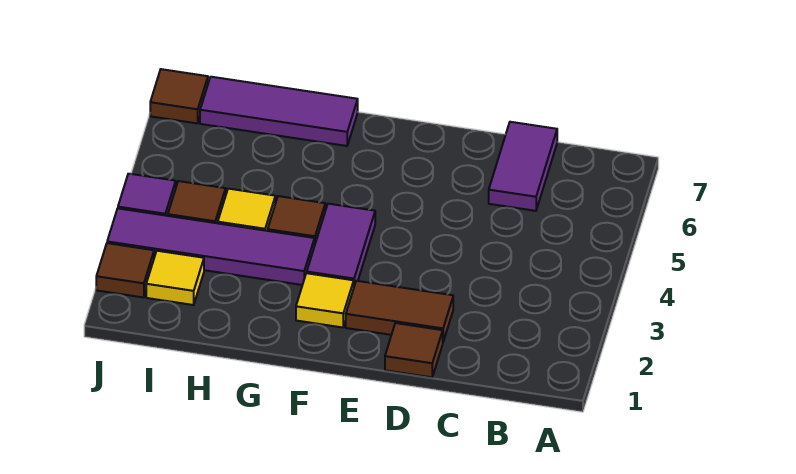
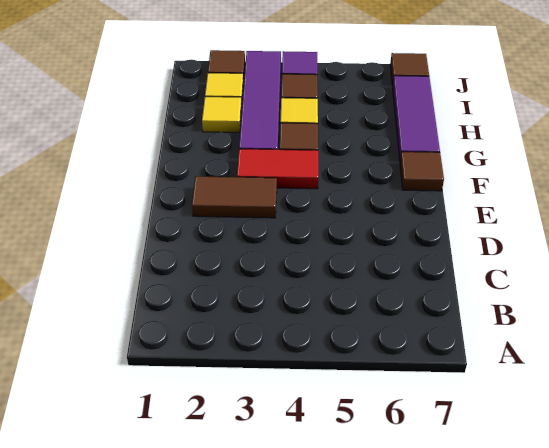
purple 1x2 tile [489,122,557,211] -> none
brown 1x1 tile [385,323,443,377] -> brown 1x1 tile moved to [400,152,444,191]
brown 1x2 tile [346,281,453,341] -> brown 1x2 tile turned to [192,176,277,218]
yellow 1x1 tile [296,273,354,327] -> yellow 1x1 tile moved to [202,97,242,132]
purple 1x2 tile [307,204,375,285] -> red 1x2 tile [237,149,318,189]

